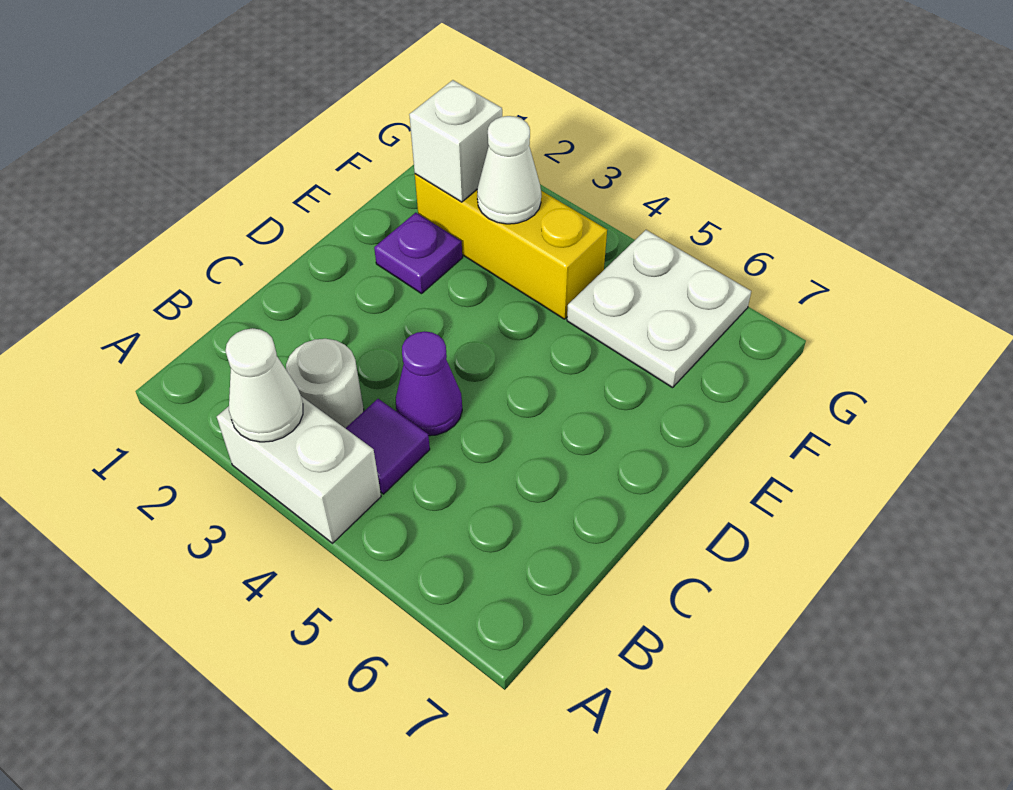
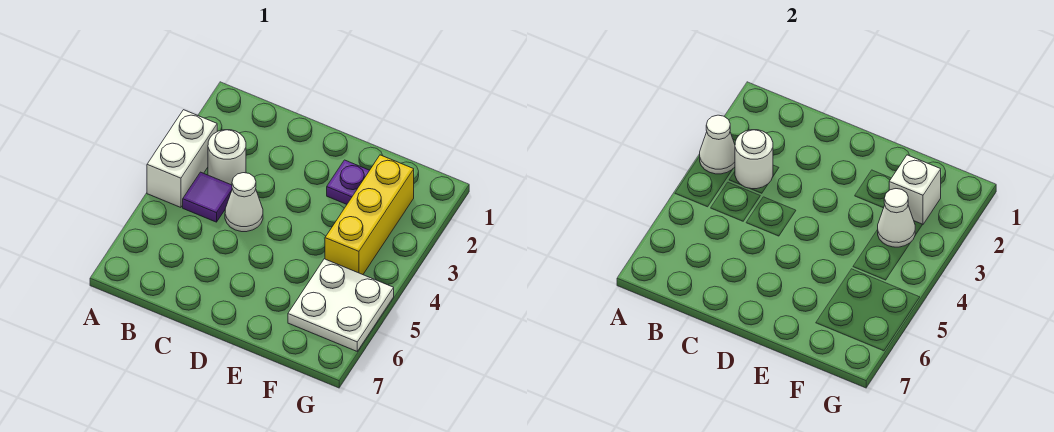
none -> white 1x1 round brick [735,130,773,189]
purple 1x1 cone [396,331,462,436] -> white 1x1 cone [225,173,263,232]

